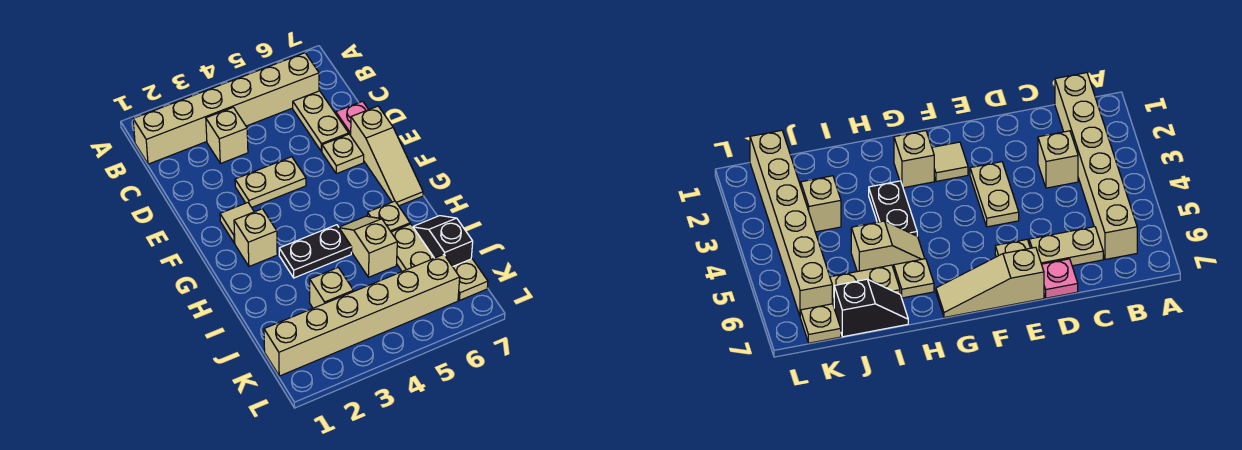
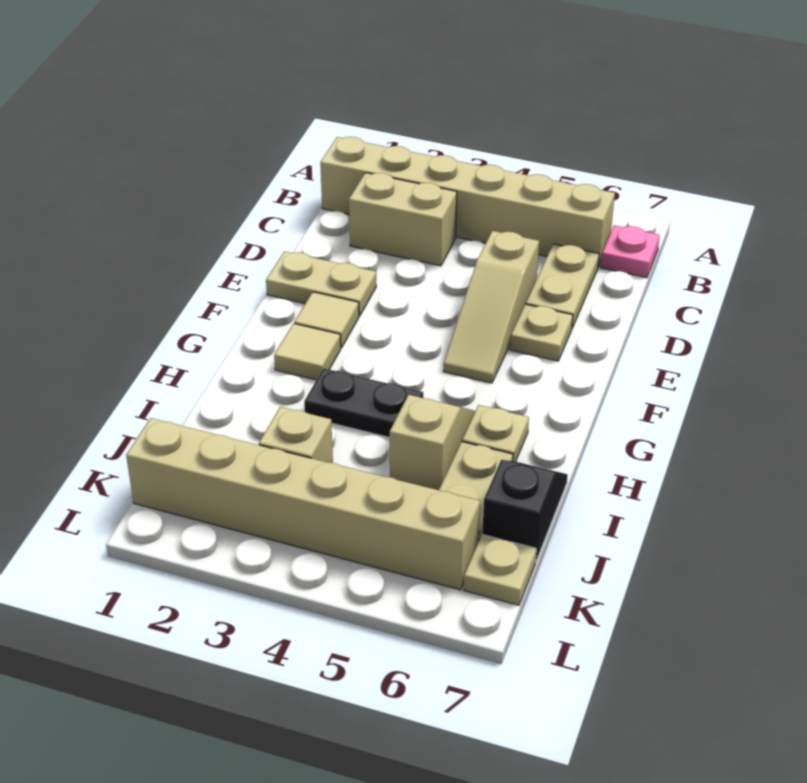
tan 1x1 brick [206,107,248,164] -> tan 1x2 brick [349,173,457,266]
pink 1x1 plate [336,101,369,136] -> pink 1x1 plate moved to [601,225,660,278]
tan 1x2 plate [235,157,306,207] -> tan 1x2 plate moved to [266,251,376,316]
tan 1x3 slope [351,106,423,206] -> tan 1x3 slope moved to [444,231,539,383]
tan 1x1 brick [234,209,277,266] -> tan 1x1 tile [274,323,341,380]

